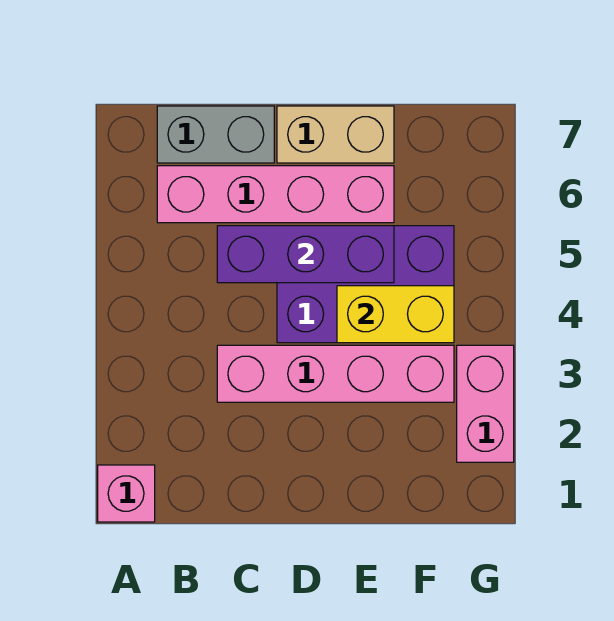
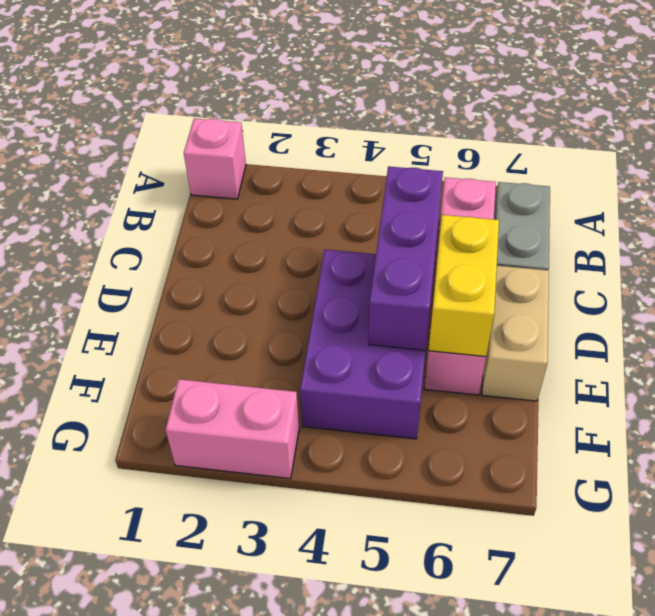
pink 1x4 brick [217,345,454,402] -> none
yellow 1x2 brick [337,286,454,343] -> yellow 1x2 brick moved to [429,215,499,357]

